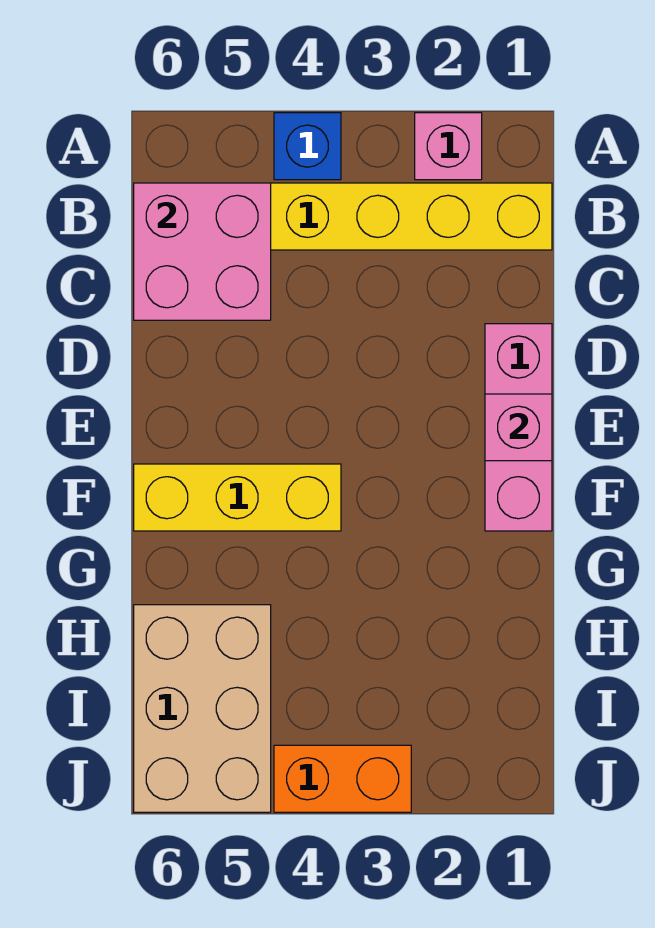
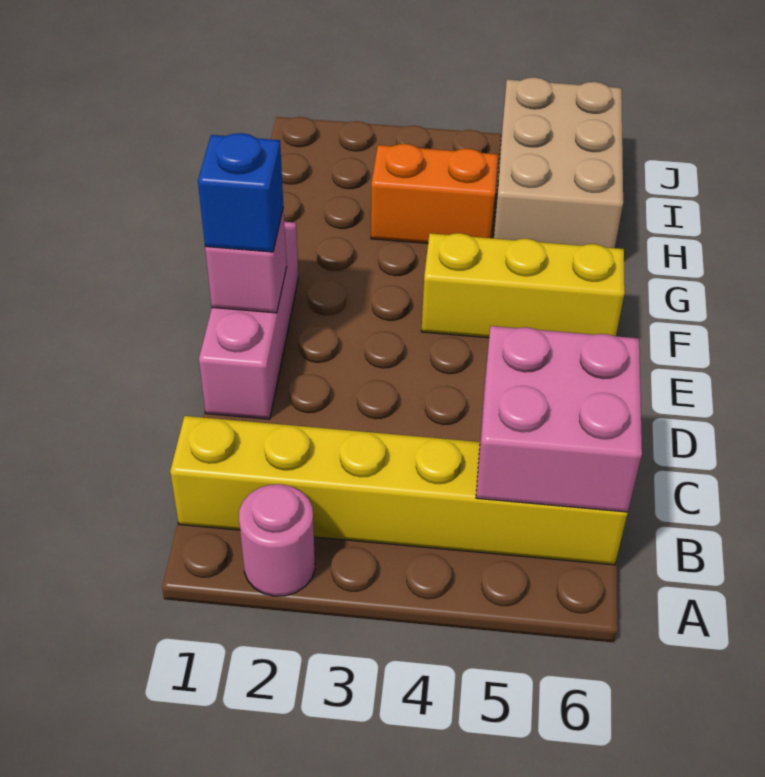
pink 1x1 brick [415,113,482,180] -> pink 1x1 round brick [239,484,315,596]
blue 1x1 brick [274,113,341,180] -> blue 1x1 brick moved to [198,133,283,252]
orange 1x2 brick [274,745,411,812] -> orange 1x2 brick moved to [371,144,498,243]

